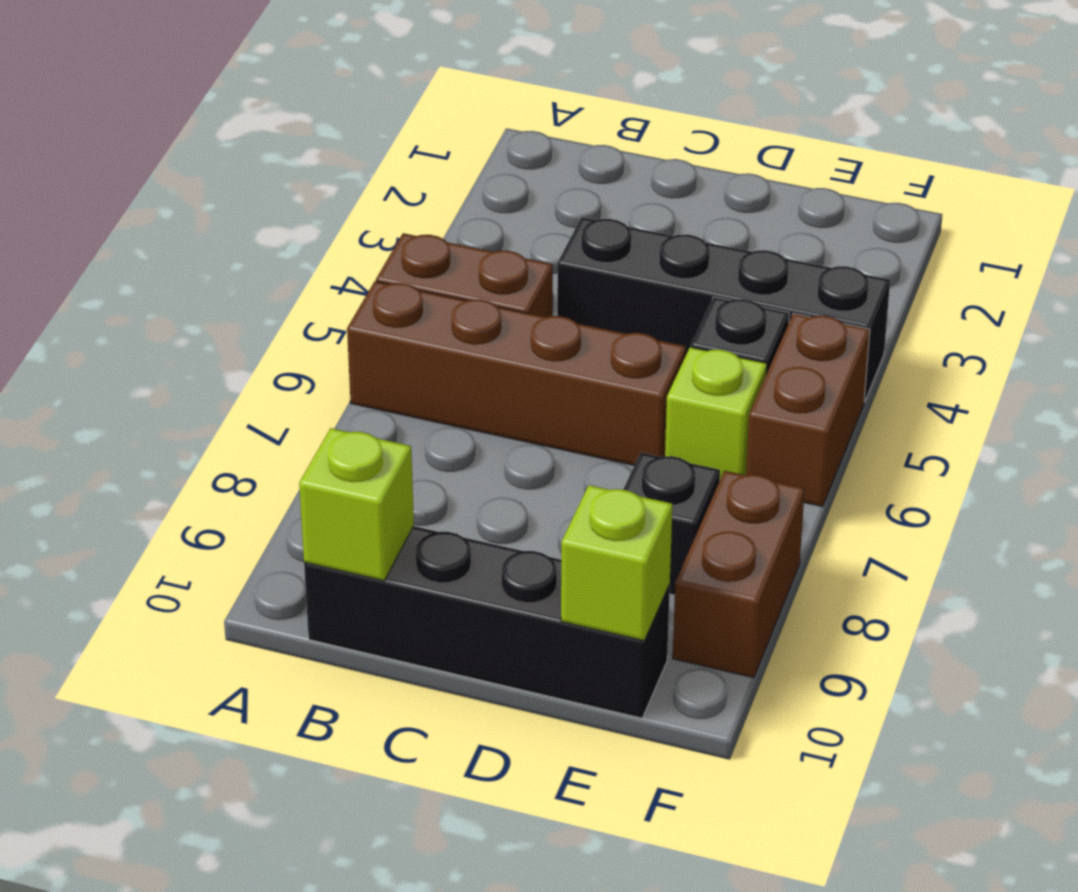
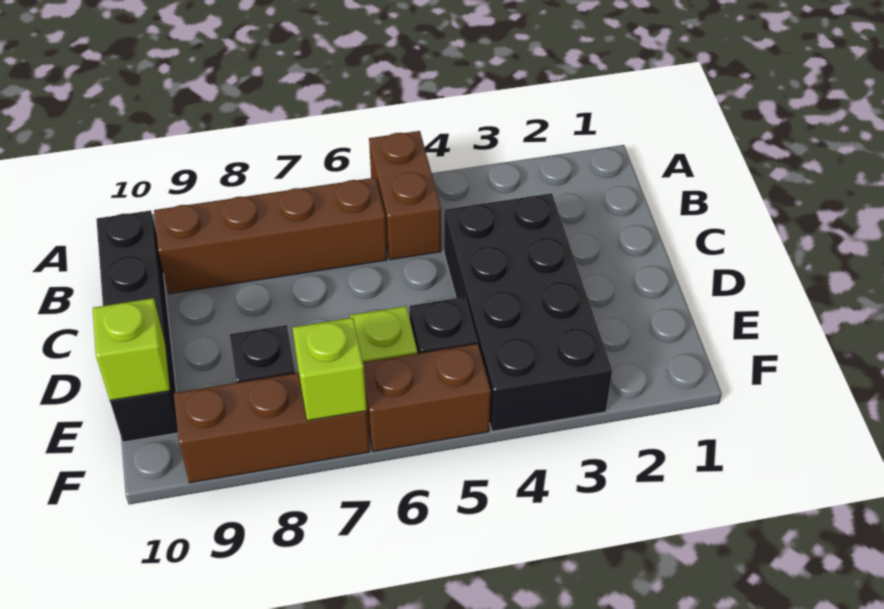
brown 1x4 brick [347,281,686,465] -> brown 1x4 brick turned to [154,178,387,294]
lime 1x1 brick [299,428,414,581] -> lime 1x1 brick moved to [293,318,367,421]
black 1x4 brick [557,217,890,402] -> black 2x4 brick [444,193,612,431]
brown 1x2 brick [673,471,805,678] -> brown 1x3 brick [174,373,370,483]

